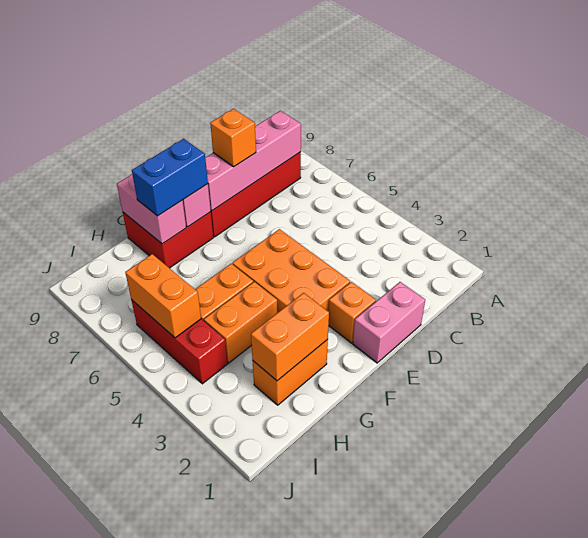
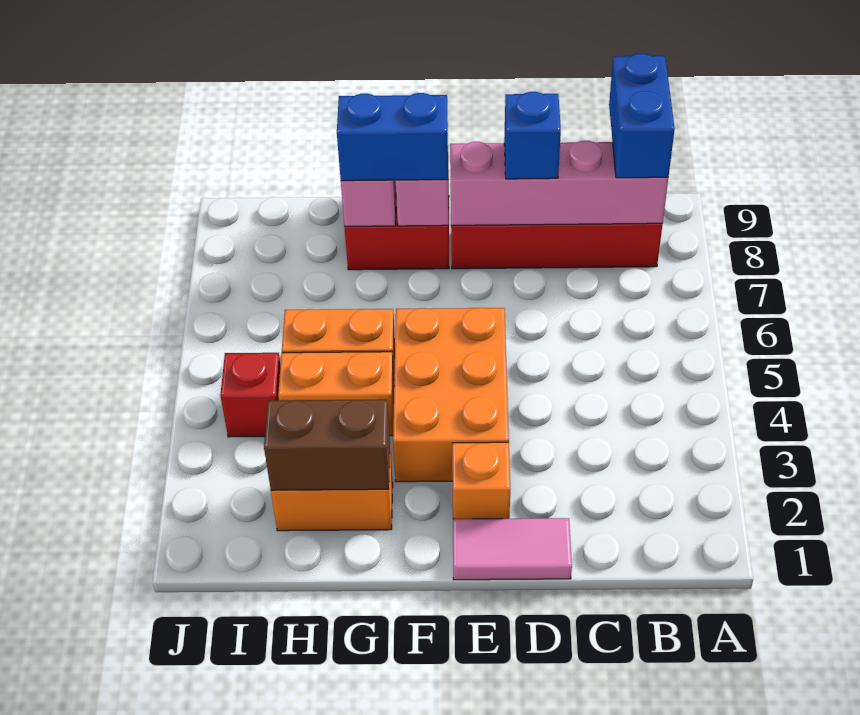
none -> blue 1x2 brick [609,54,675,178]
pink 1x2 brick [353,282,425,363] -> pink 1x2 tile [453,518,572,580]
orange 1x1 brick [210,109,256,167] -> blue 1x1 brick [504,92,561,179]
orange 1x2 brick [251,293,329,381] -> brown 1x2 brick [264,399,390,490]
red 1x3 brick [131,300,228,384] -> red 1x1 brick [220,353,280,437]
orange 1x2 brick [125,254,201,338] -> none

